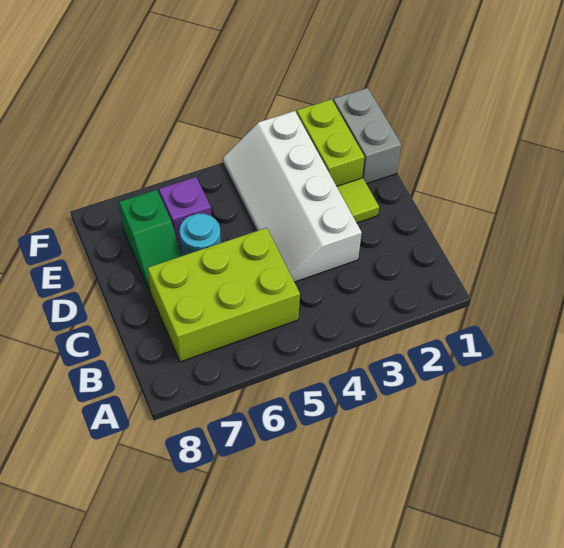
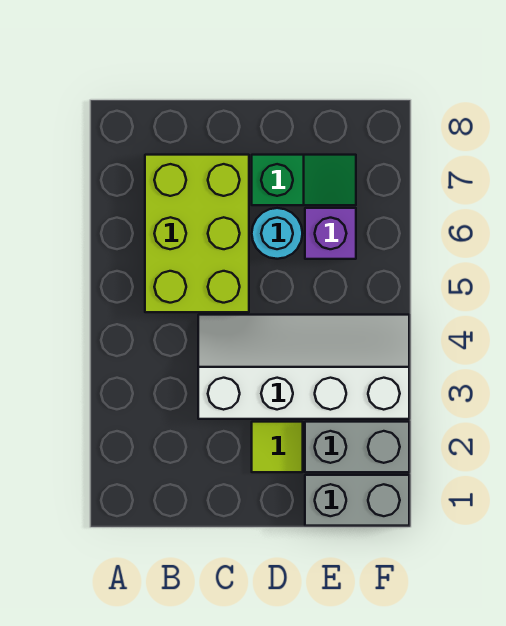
green 1x2 slope [119,190,182,293] -> green 1x2 slope turned to [252,155,356,205]
lime 1x2 brick [297,99,364,186] -> grey 1x2 brick [305,422,409,472]

